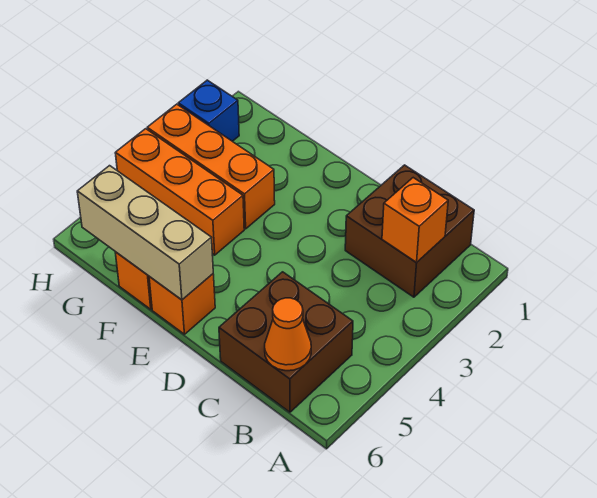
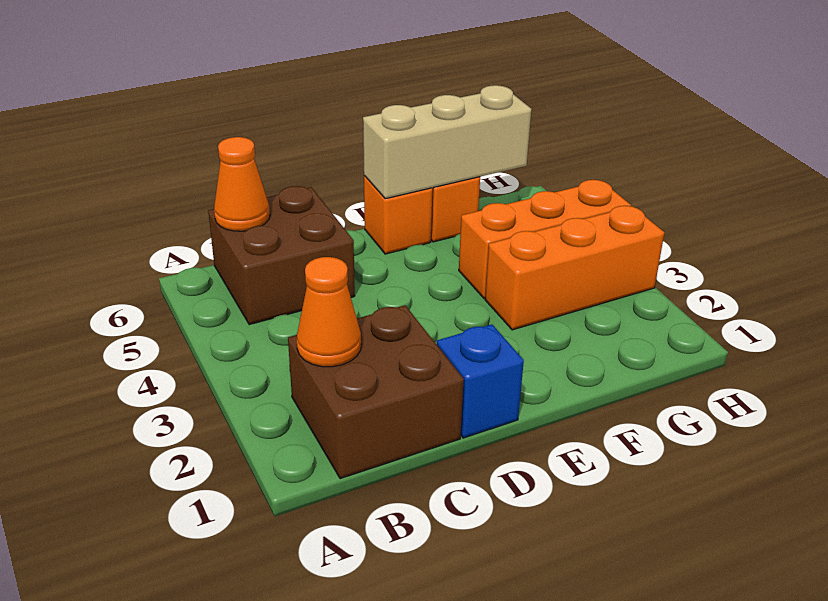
orange 1x1 brick [382,178,448,263] -> orange 1x1 cone [296,257,361,367]
blue 1x1 brick [178,80,239,141] -> blue 1x1 brick moved to [437,324,524,438]

